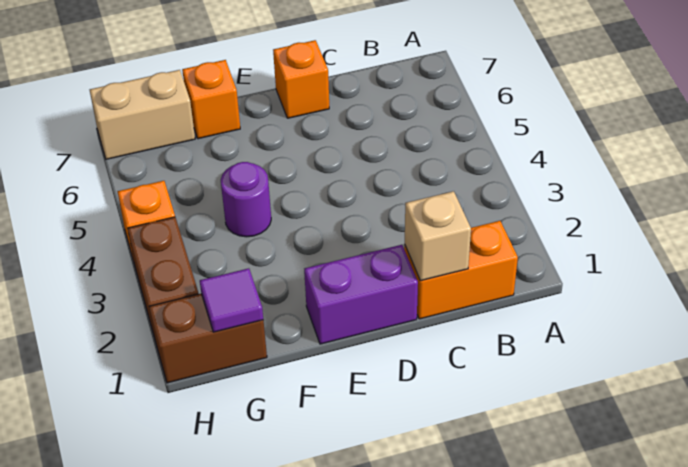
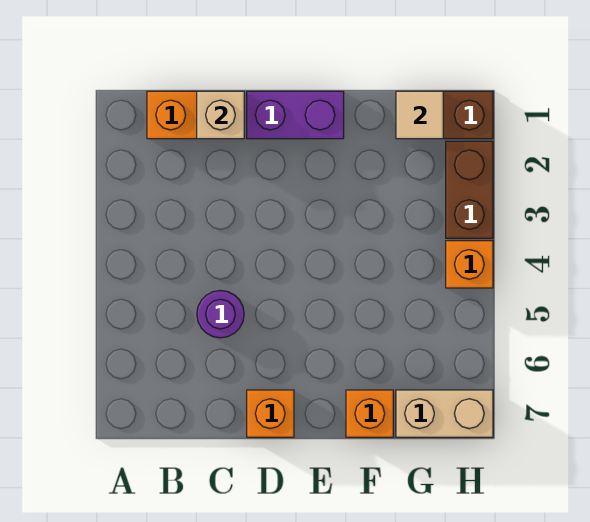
purple 1x1 round brick [221,162,271,237] -> purple 1x1 round brick moved to [197,291,244,338]
purple 1x1 tile [200,268,263,332] -> tan 1x1 tile [396,91,443,139]

